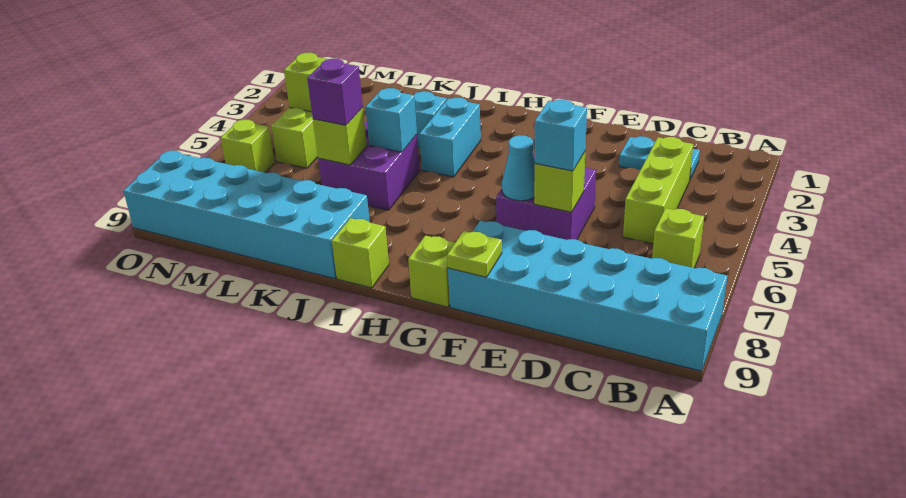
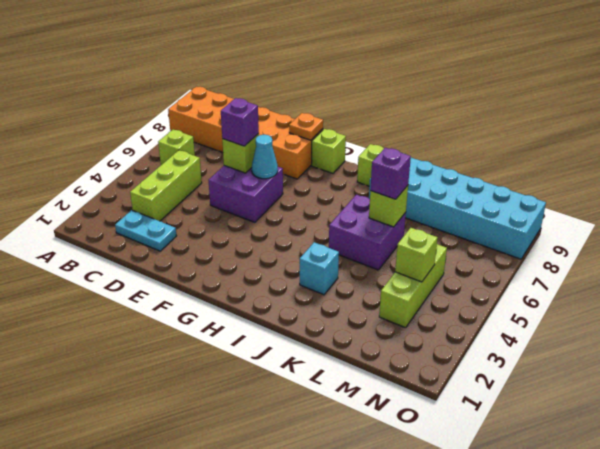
cyan 2x6 brick [448,220,727,371] -> orange 2x6 brick [168,87,323,179]
cyan 1x1 brick [535,100,587,171] -> purple 1x1 brick [221,98,259,146]
lime 1x1 plate [447,231,502,277] -> orange 1x1 plate [289,113,323,140]
cyan 1x2 brick [419,98,481,177] -> none
cyan 1x1 brick [366,88,417,152] -> none
lime 1x1 brick [221,120,275,172] -> none

